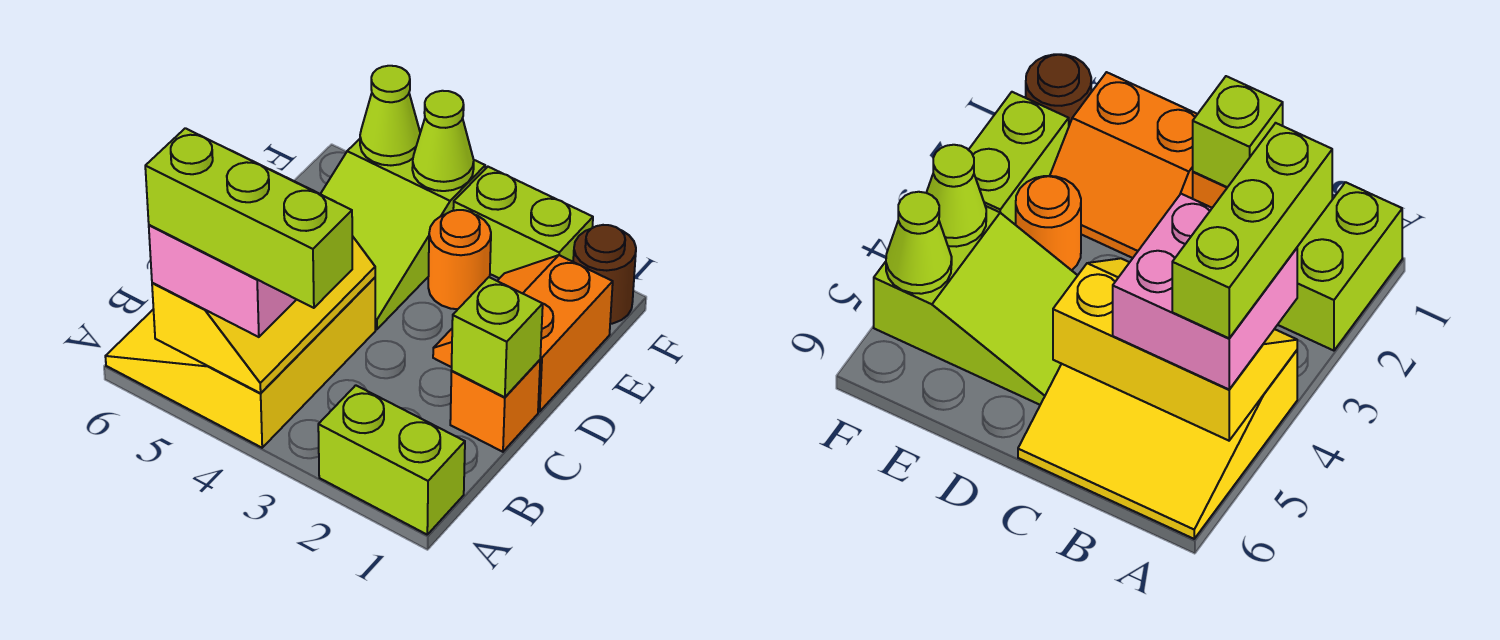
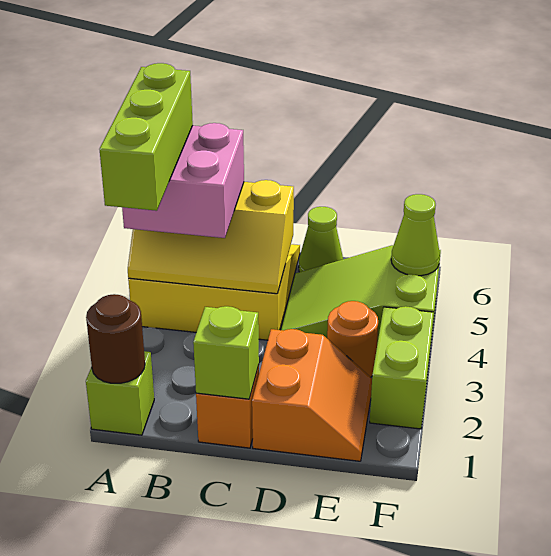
lime 1x2 brick [318,385,465,534] -> lime 1x1 brick [86,351,154,435]
orange 2x2 slope [433,255,613,411] -> orange 2x2 slope turned to [252,329,372,461]
brown 1x1 round brick [573,225,636,324] -> brown 1x1 round brick moved to [86,294,145,383]
lime 1x1 cone [412,91,474,191] -> lime 1x1 cone moved to [299,207,343,272]

